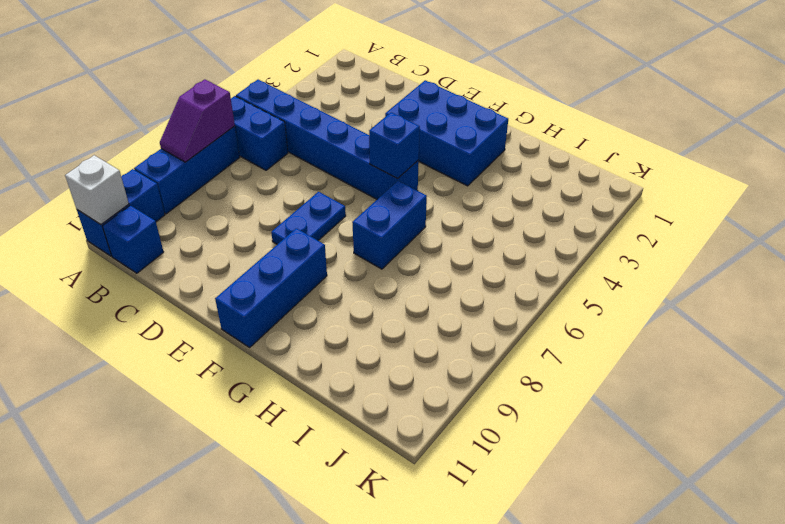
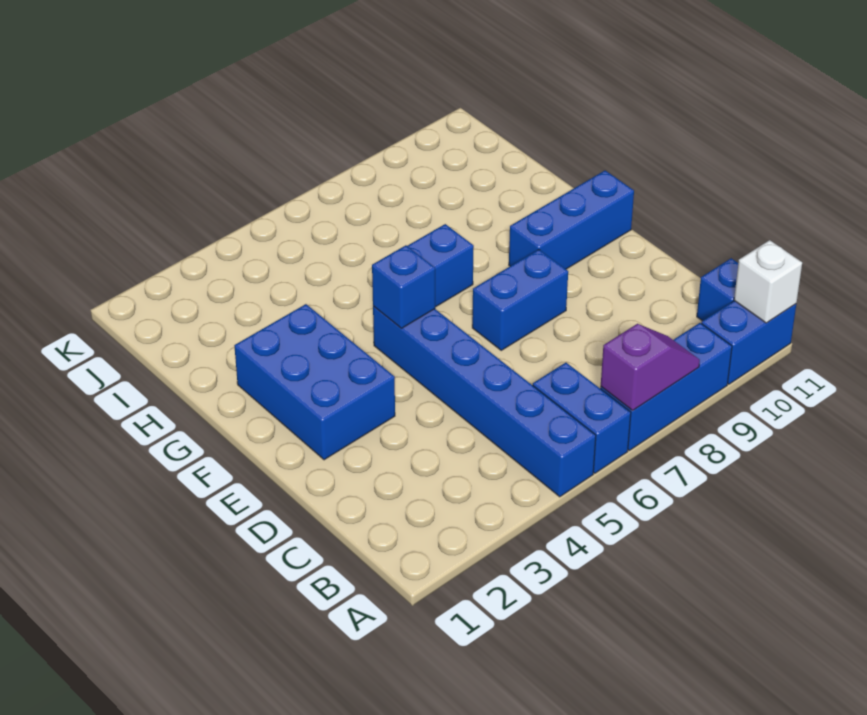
blue 1x2 plate [271,192,346,244] -> blue 1x2 brick [472,249,568,350]

